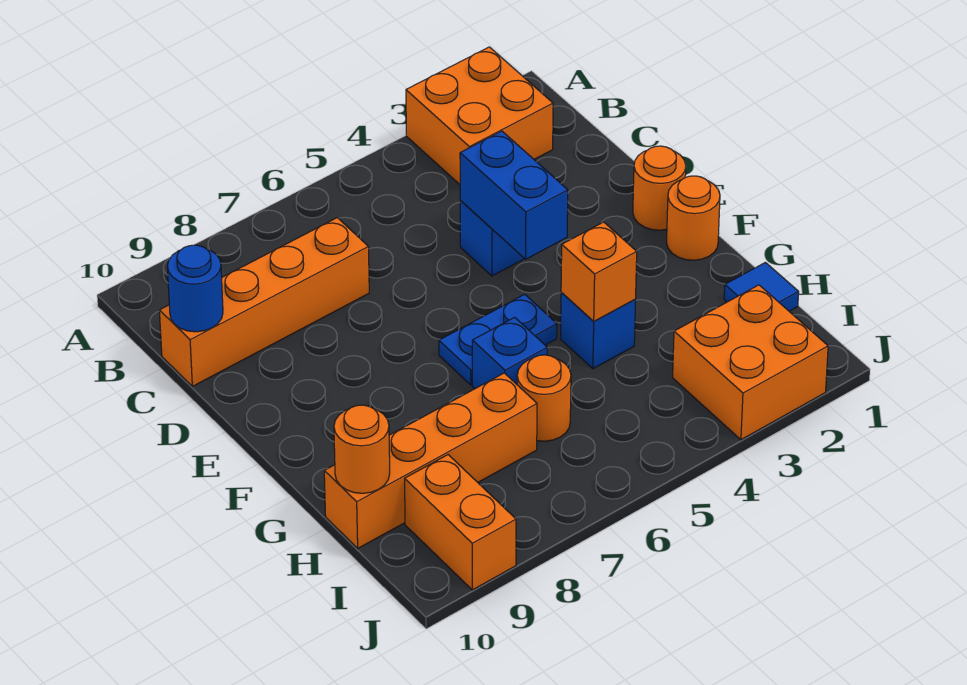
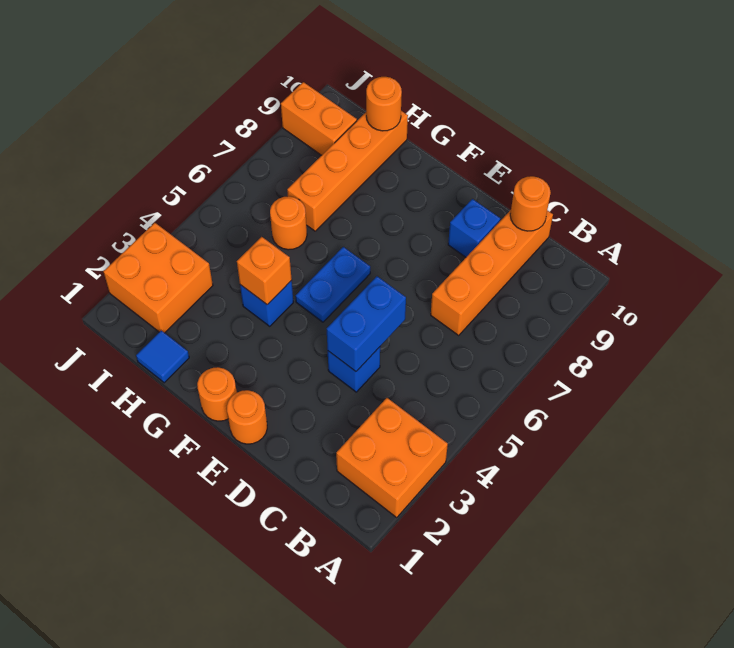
blue 1x1 round brick [167,245,223,332] -> orange 1x1 round brick [510,176,551,231]
blue 1x2 brick [460,131,568,259] -> blue 1x2 brick turned to [327,276,406,371]
blue 1x1 brick [472,317,547,389] -> blue 1x1 brick moved to [448,199,500,257]

